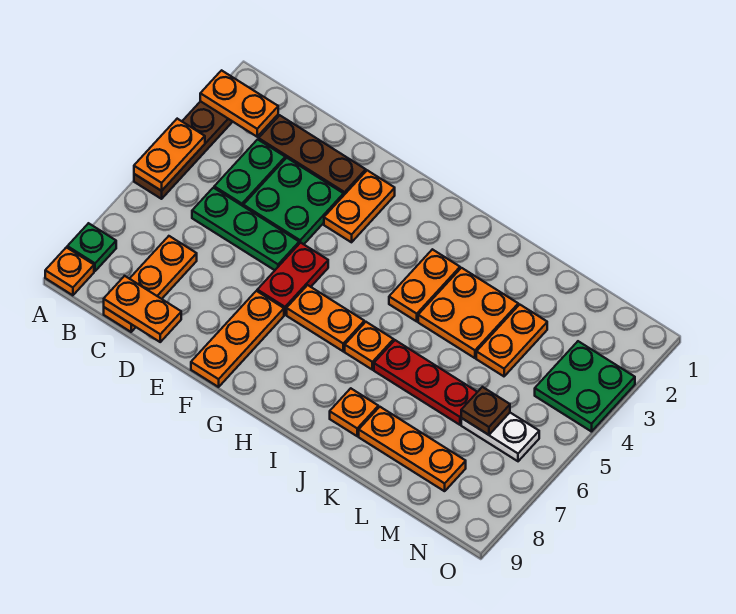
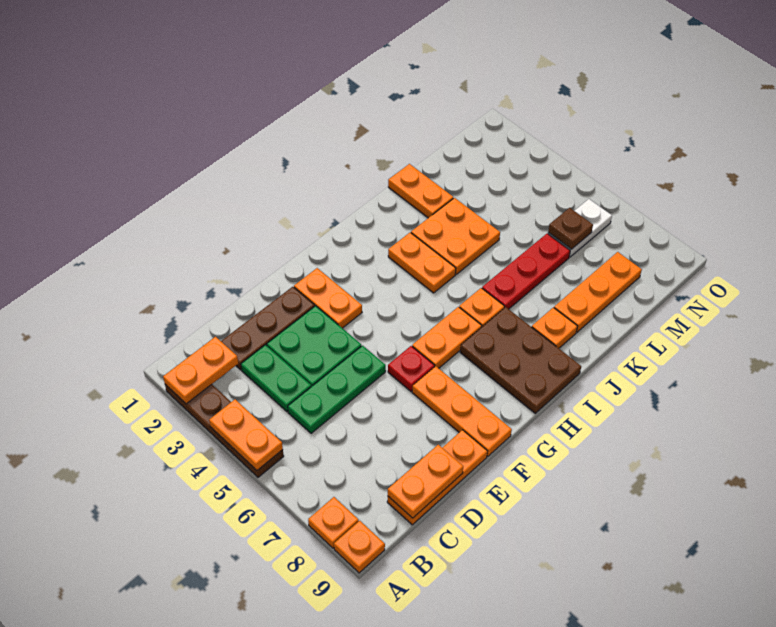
green 1x1 plate [67,223,116,271] -> orange 1x1 plate [308,497,359,548]
orange 1x3 plate [104,236,197,332] -> orange 1x3 plate turned to [387,430,487,525]
red 1x2 plate [257,243,328,315] -> red 1x1 plate [388,346,435,392]
none -> brown 2x3 plate [460,307,581,413]
orange 1x2 plate [476,305,547,376] -> orange 1x2 plate moved to [388,164,453,218]
green 2x2 plate [535,341,635,432] -> none

